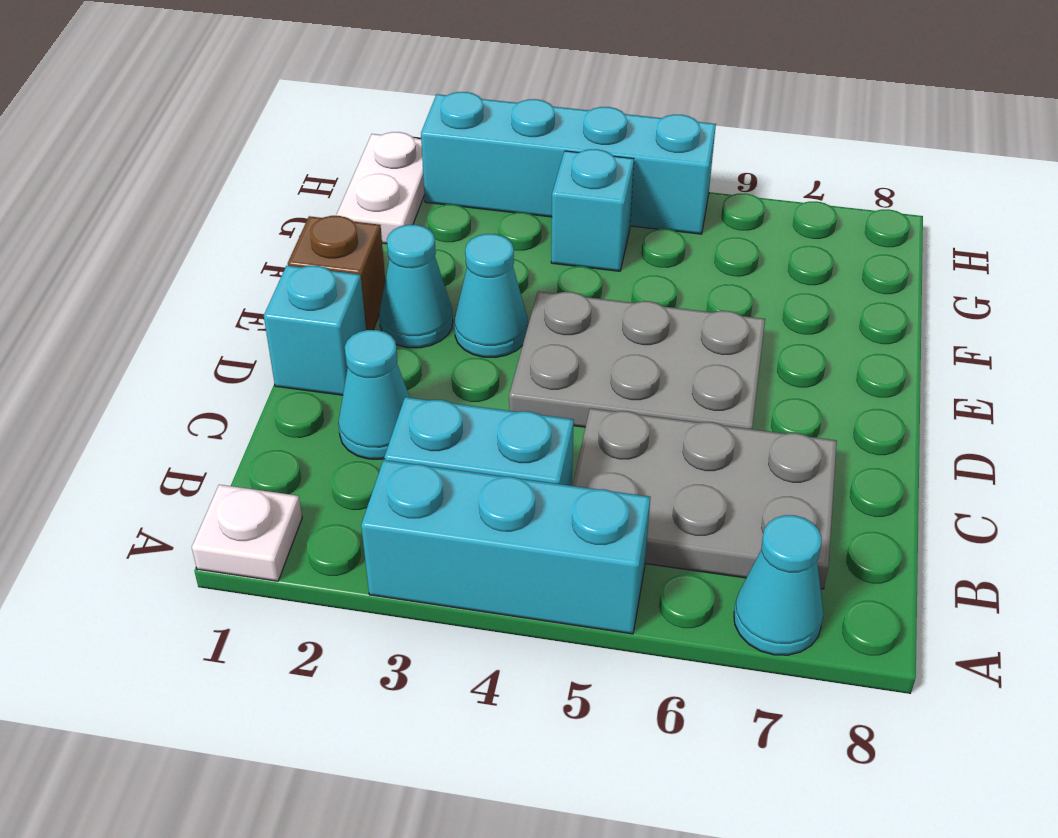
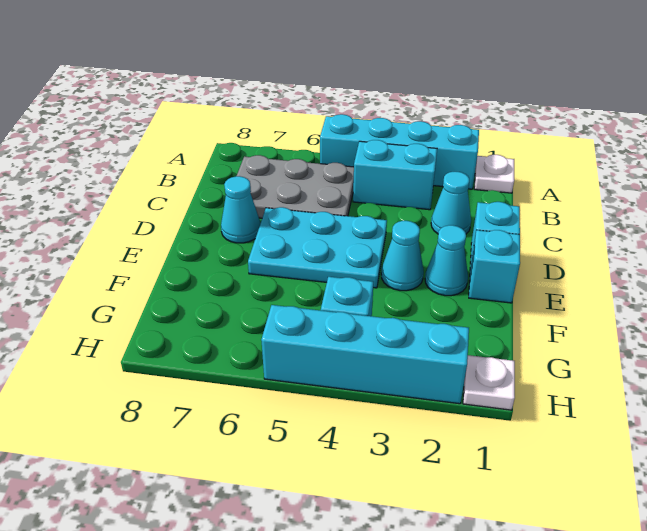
cyan 1x3 brick [361,460,650,634] -> cyan 1x4 brick [320,114,479,189]
cyan 1x1 cone [734,515,824,655] -> cyan 1x1 cone moved to [221,176,260,243]
grey 2x3 plate [509,291,765,429] -> cyan 2x3 plate [248,207,387,288]
brown 1x1 brick [288,216,385,330] -> cyan 1x1 brick [469,230,520,303]
white 1x2 plate [336,132,424,244] -> white 1x1 plate [463,355,515,410]

